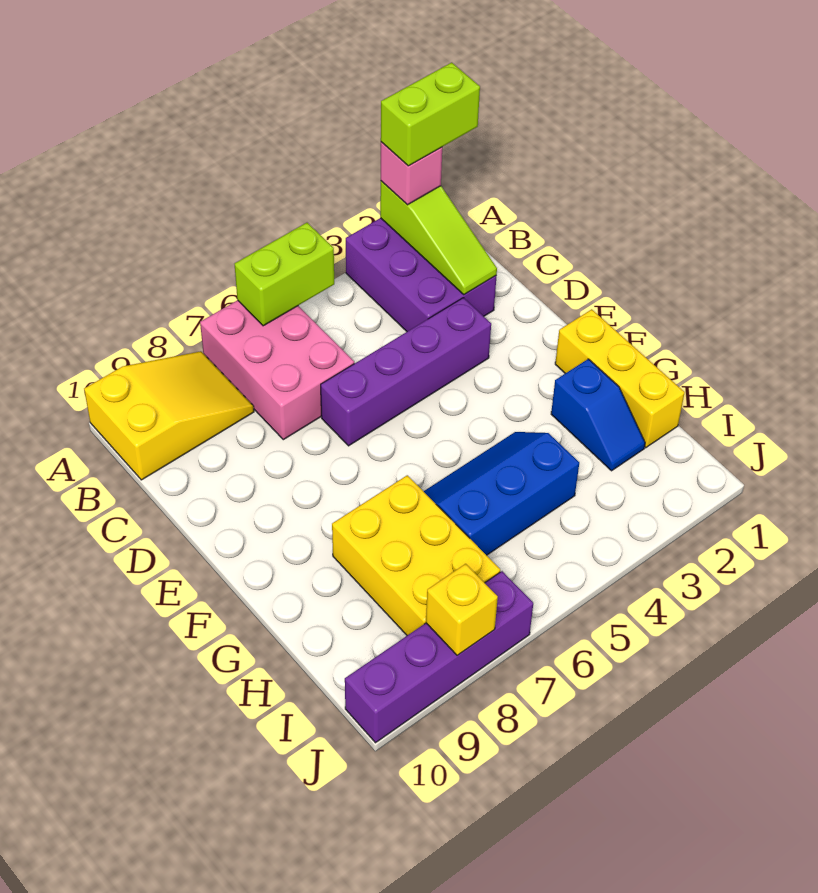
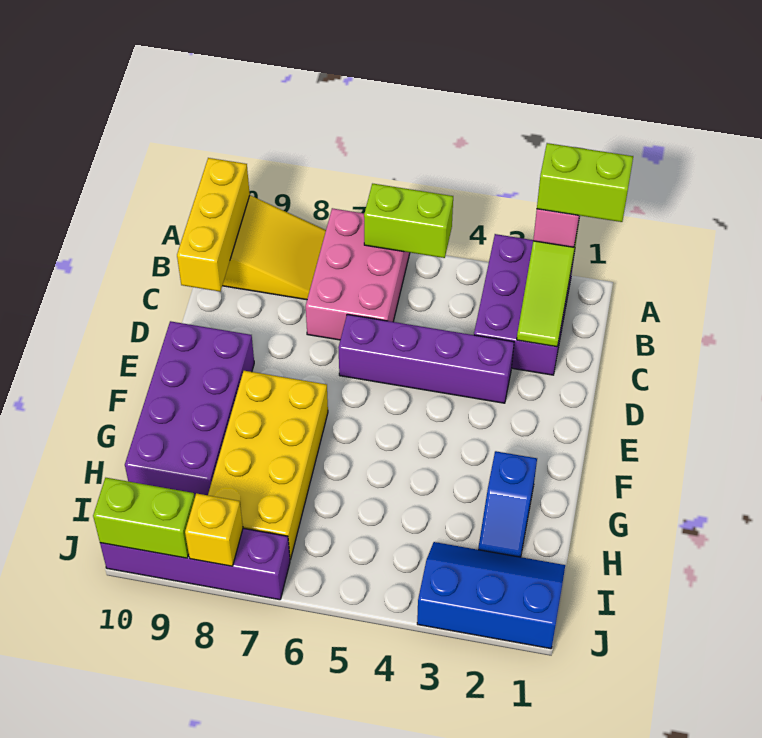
none -> purple 2x4 brick [125,321,254,496]
yellow 1x3 brick [555,309,685,448] -> yellow 1x3 brick moved to [177,158,250,291]
blue 2x3 slope [424,432,579,555] -> blue 2x3 slope moved to [417,542,565,649]
yellow 2x3 brick [332,475,500,635] -> yellow 2x4 brick [208,371,328,560]
none -> lime 1x2 brick [93,478,195,558]

